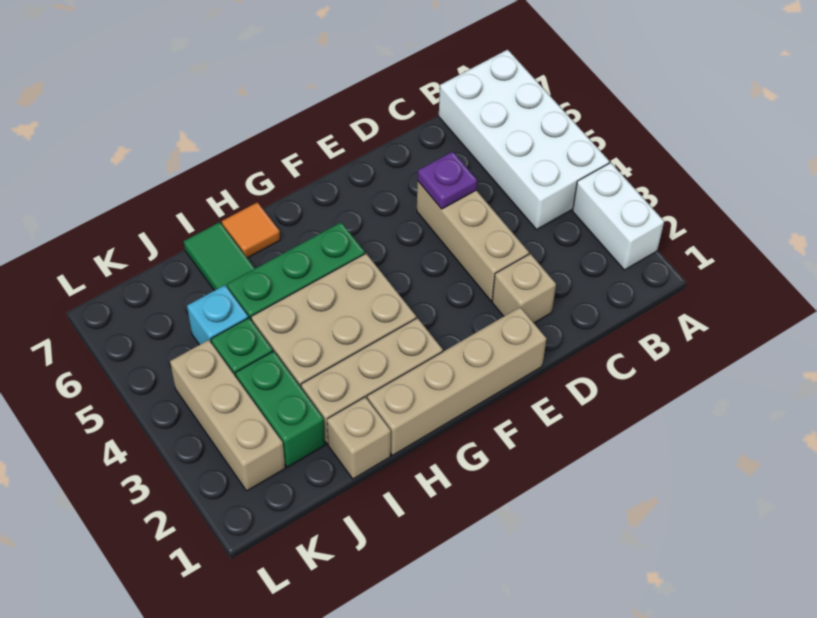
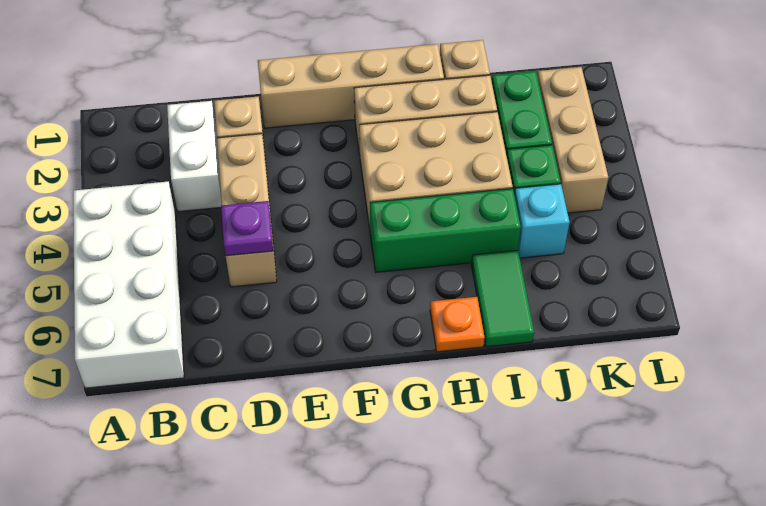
white 1x2 brick [573,163,664,270] -> white 1x2 brick moved to [167,101,222,212]
orange 1x1 tile [222,202,280,258] -> orange 1x1 plate [430,297,485,352]

